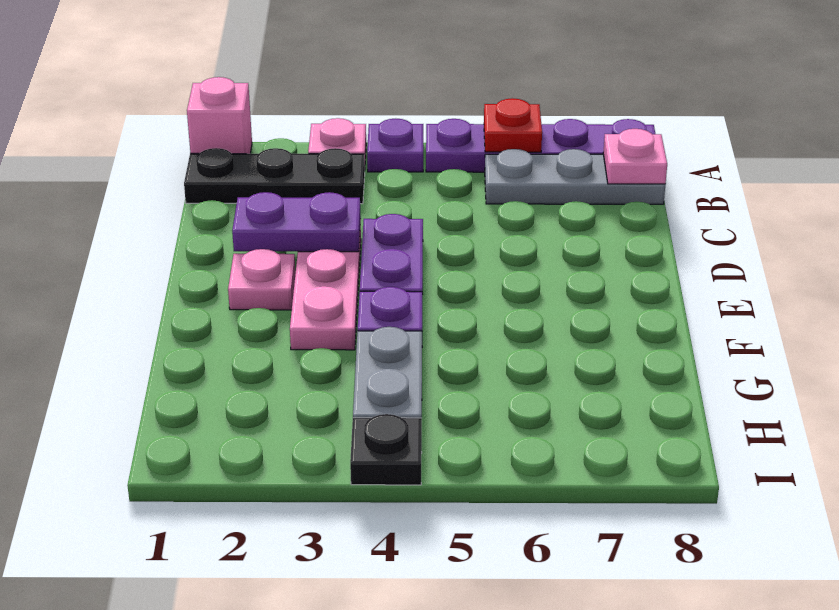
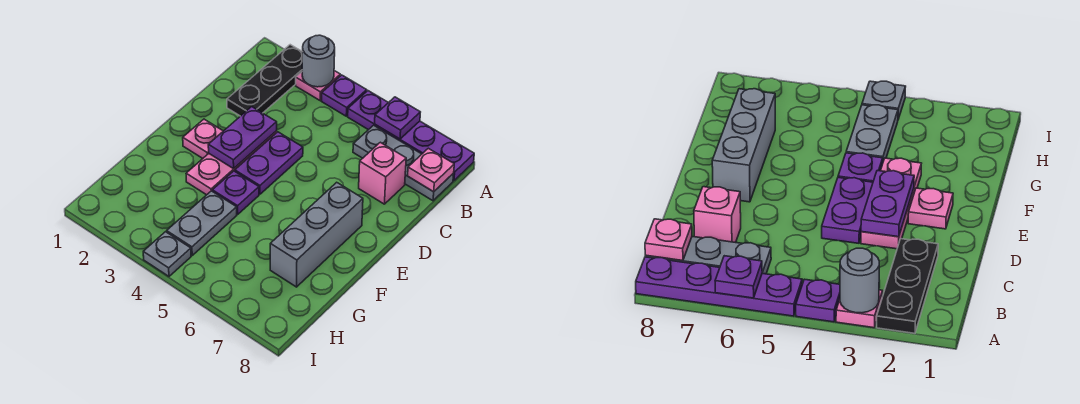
pink 1x1 brick [187,77,252,154] -> pink 1x1 brick moved to [359,142,406,204]
none -> grey 1x1 round brick [302,35,335,87]
red 1x1 plate [484,98,542,152] -> purple 1x1 plate [375,97,420,139]
black 1x3 plate [184,148,365,204] -> black 1x3 plate turned to [227,45,302,116]
purple 1x2 plate [232,192,361,252] -> purple 1x2 plate turned to [208,107,277,169]
none -> grey 1x3 brick [270,182,363,287]
black 1x1 plate [350,414,422,485] -> grey 1x1 plate [143,232,191,276]

